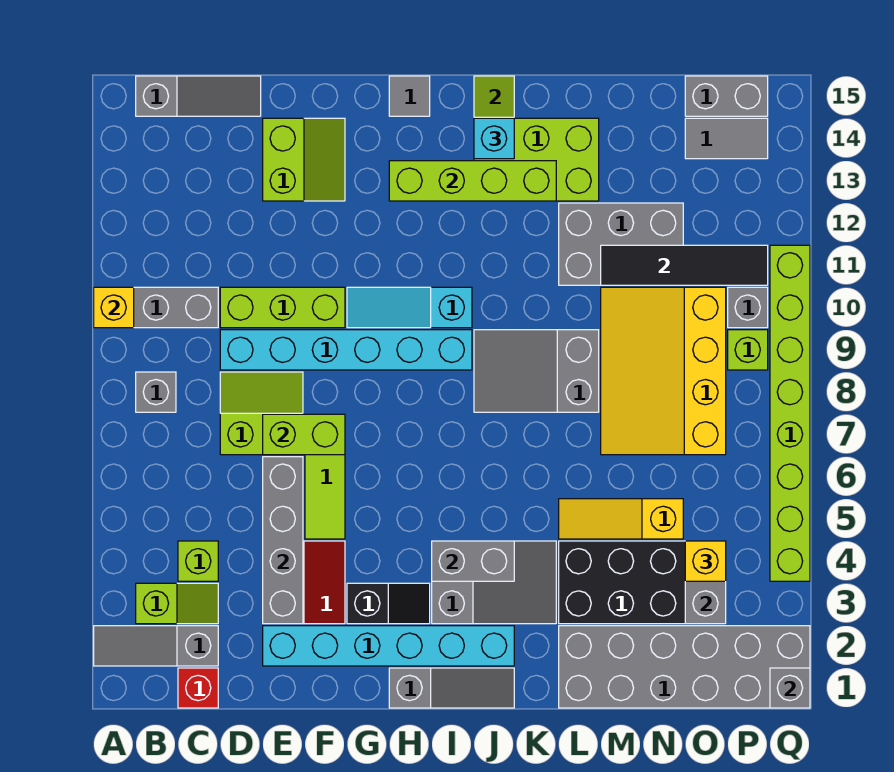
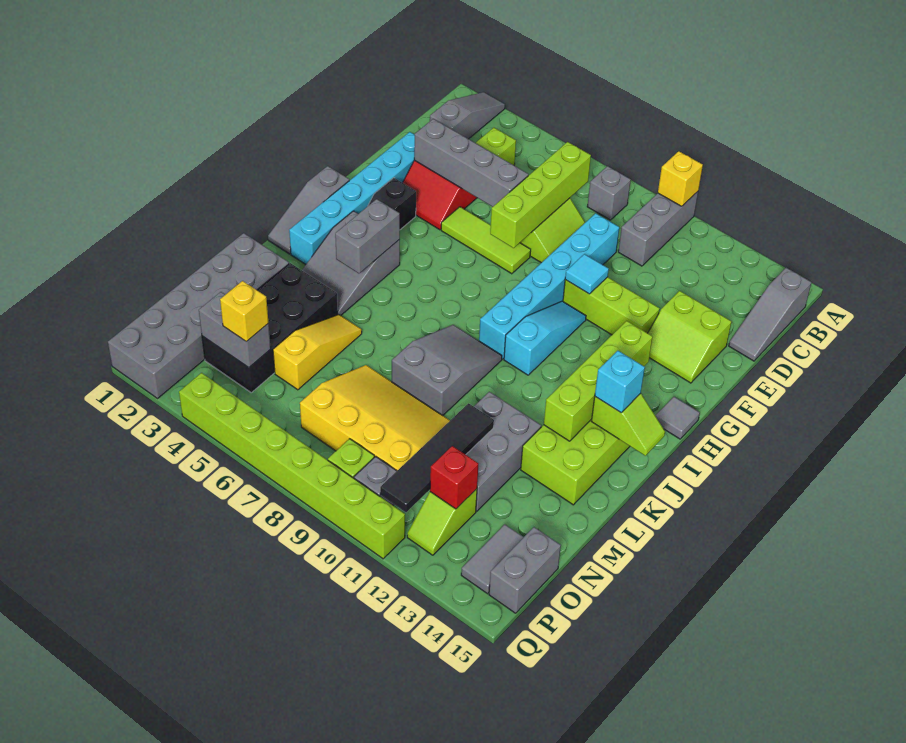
lime 1x2 slope [136,583,218,624] -> lime 1x2 slope moved to [407,489,477,555]
red 1x1 brick [178,668,218,708] -> red 1x1 brick moved to [430,446,478,509]
lime 1x3 brick [220,287,345,328] -> lime 1x3 brick turned to [563,277,660,335]
lime 1x2 brick [263,414,345,455] -> lime 1x4 brick [490,142,591,248]
none -> cyan 1x1 tile [565,254,609,294]
grey 1x1 brick [770,668,810,708] -> none

